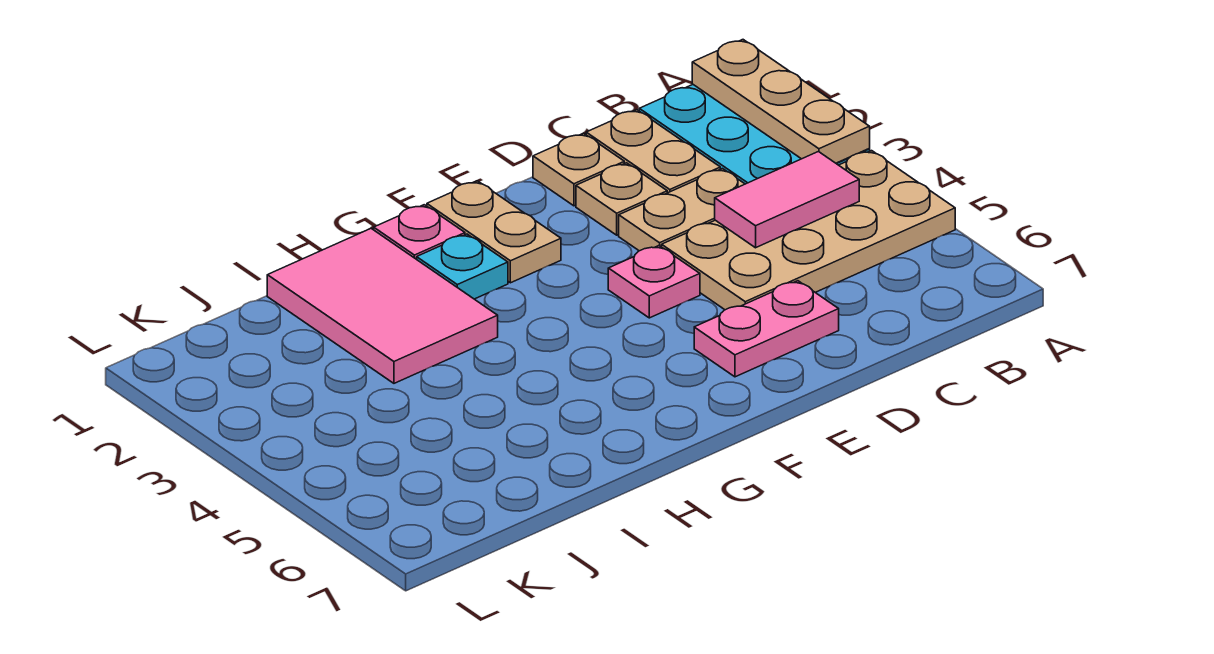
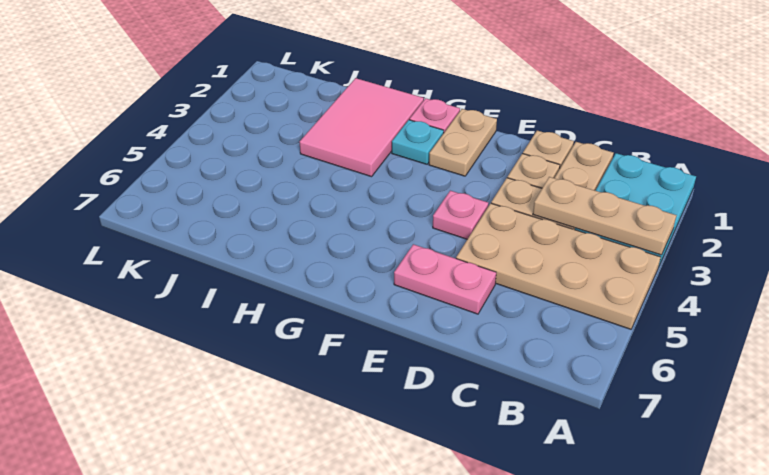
tan 1x3 plate [692,40,870,163] -> tan 1x3 plate turned to [533,177,676,255]
pink 1x2 tile [715,152,859,248] -> none

